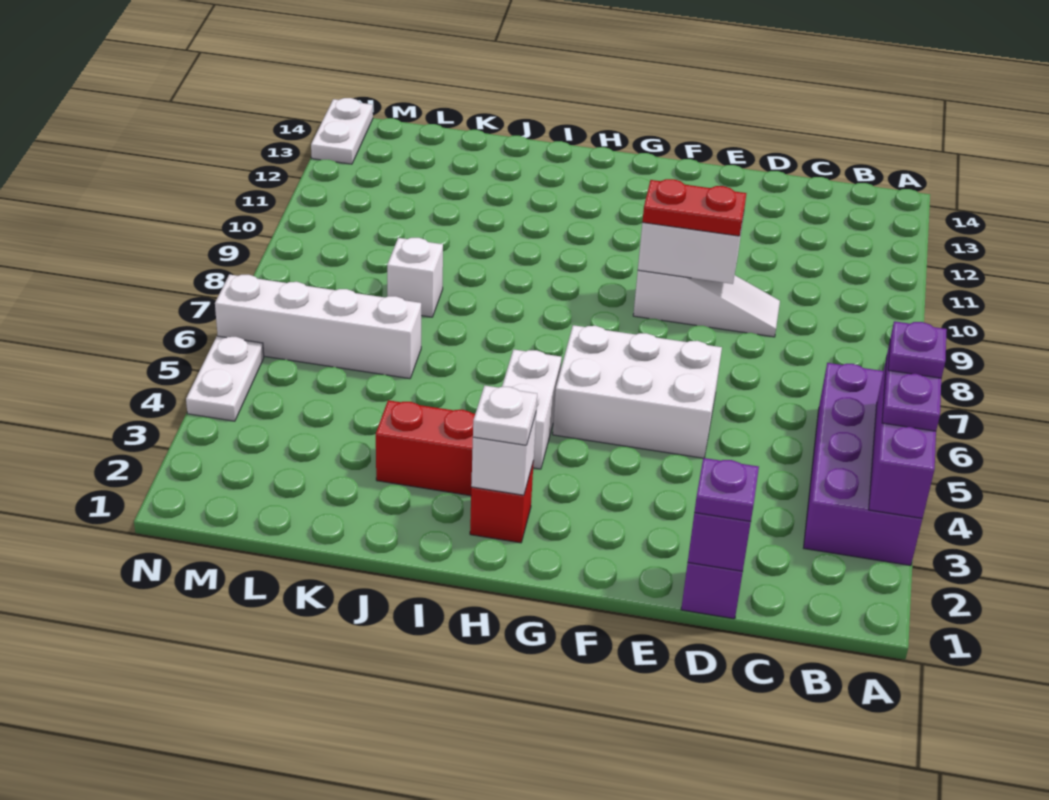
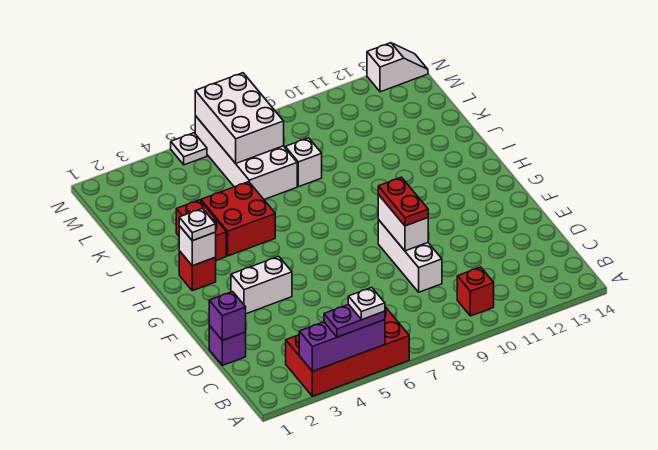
purple 2x4 brick [804,363,922,566] -> red 2x4 brick [286,307,409,396]
purple 1x1 plate [888,321,947,378] -> white 1x1 plate [348,287,385,320]
none -> red 1x1 brick [457,267,494,316]
purple 1x1 plate [694,458,759,521] -> none
white 1x3 slope [633,270,780,337] -> white 1x3 brick [378,220,442,292]
white 2x3 brick [553,325,722,458] -> white 2x3 brick moved to [195,73,284,163]
white 1x2 brick [502,349,562,469] -> white 1x2 brick moved to [231,256,292,314]
none -> red 2x2 brick [201,182,275,256]
white 1x4 brick [215,274,421,379] -> white 2x4 brick [195,116,297,199]
white 1x2 plate [186,336,264,421] -> white 1x1 plate [171,133,207,165]
white 1x2 plate [311,98,373,164] -> white 1x2 slope [367,43,428,92]

